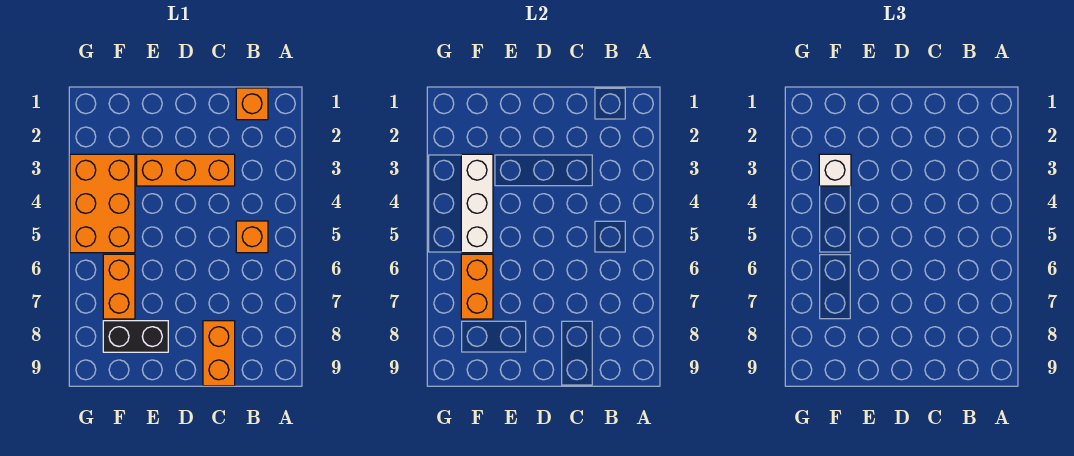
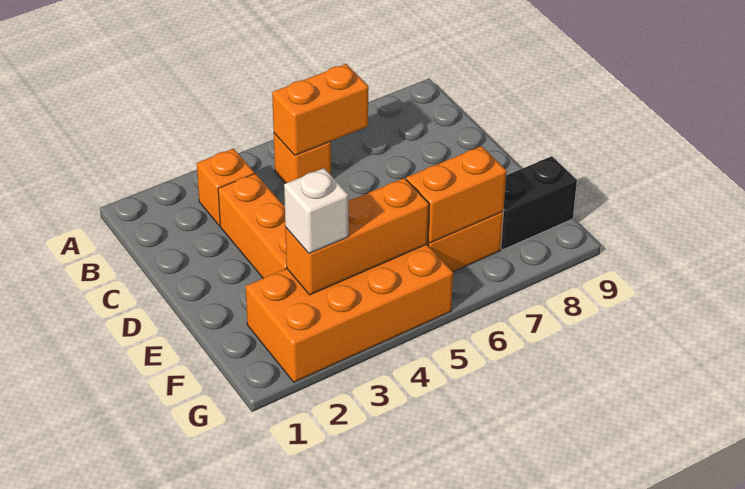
orange 1x1 brick [236,88,268,120] -> orange 1x1 brick moved to [197,149,254,226]
orange 1x2 brick [203,321,235,386] -> orange 1x2 brick moved to [272,64,368,155]
black 1x2 brick [103,321,168,352] -> black 1x2 brick turned to [501,156,577,250]
orange 2x3 brick [70,154,135,253] -> orange 2x4 brick [246,245,453,382]
white 1x3 brick [461,154,493,253] -> orange 1x3 brick [285,178,429,295]

